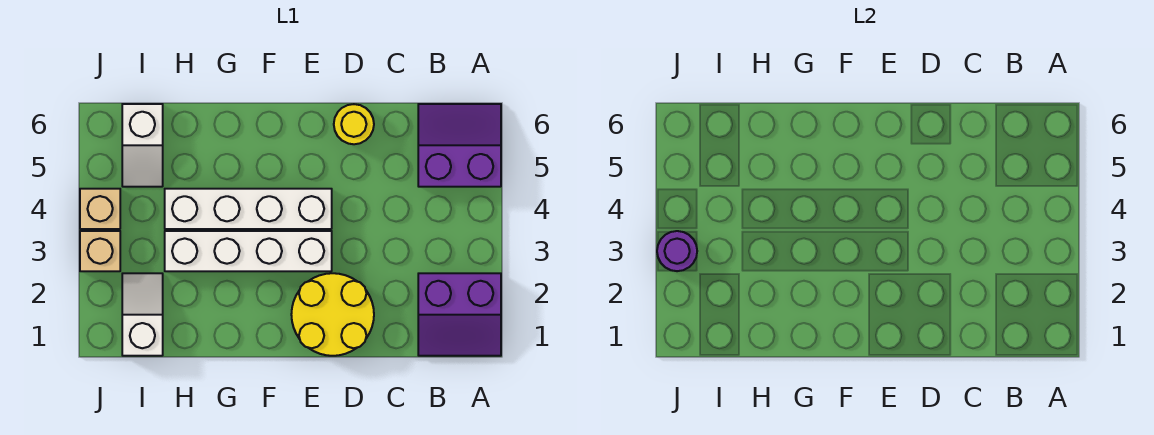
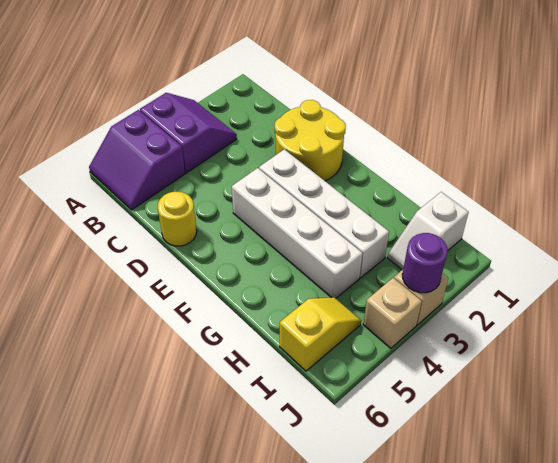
purple 2x2 slope [418,273,501,356] -> purple 2x2 slope moved to [140,93,237,173]
white 1x2 slope [122,104,163,187] -> yellow 1x2 slope [280,297,361,371]

